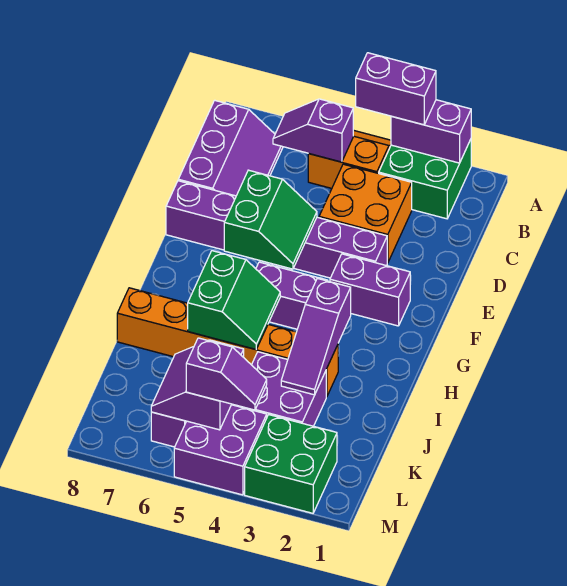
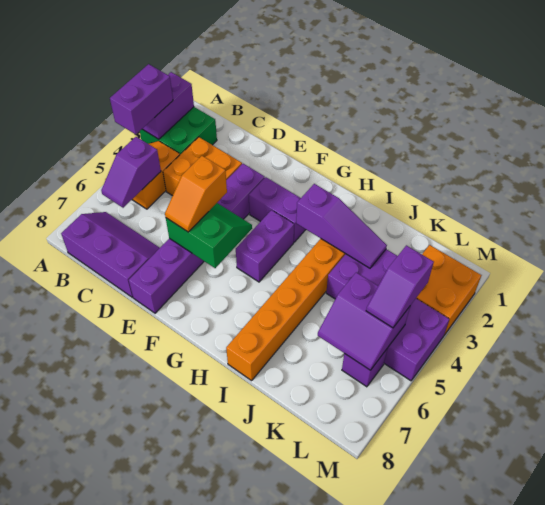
none -> orange 1x2 slope [165,156,227,232]
purple 1x2 brick [330,254,410,326] -> purple 1x2 brick turned to [249,177,306,242]
green 2x2 slope [188,251,280,349] -> none
green 2x2 brick [245,415,337,513] -> orange 2x2 brick [416,245,481,335]
purple 1x2 slope [186,338,267,410] -> purple 1x2 slope turned to [366,245,434,328]

